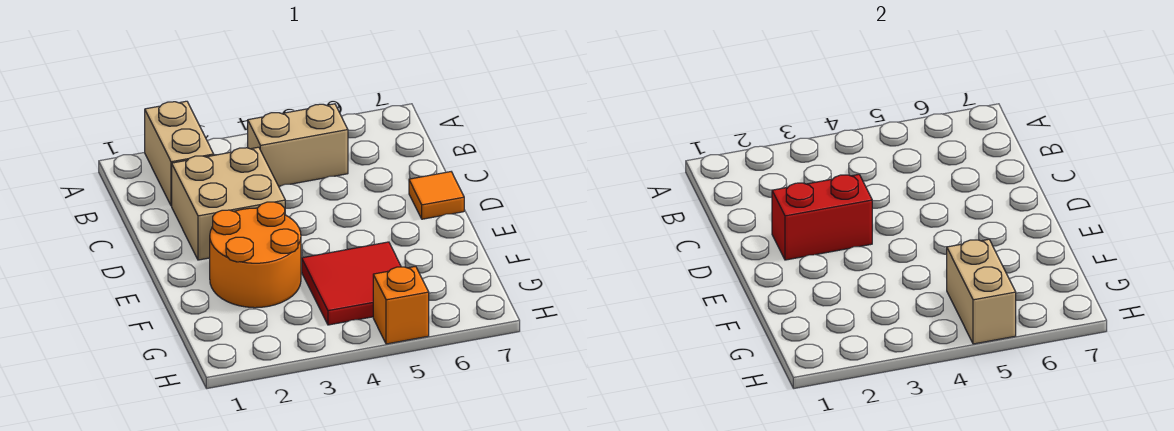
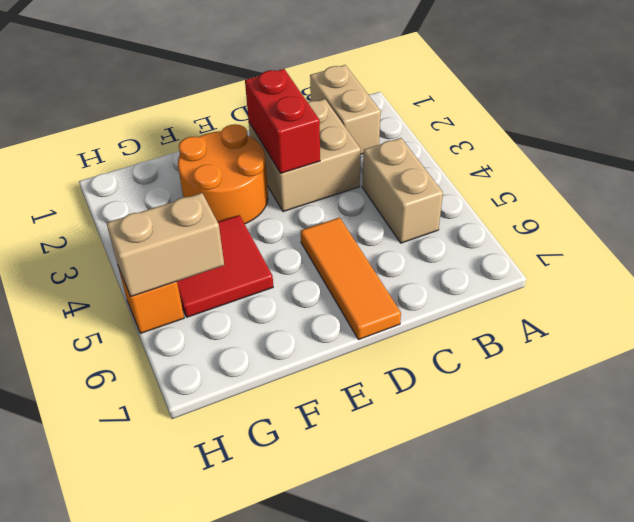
tan 1x2 brick [145,101,214,206] -> tan 1x2 brick turned to [310,65,381,154]
orange 1x1 tile [409,172,464,219] -> orange 1x3 tile [301,217,401,340]

